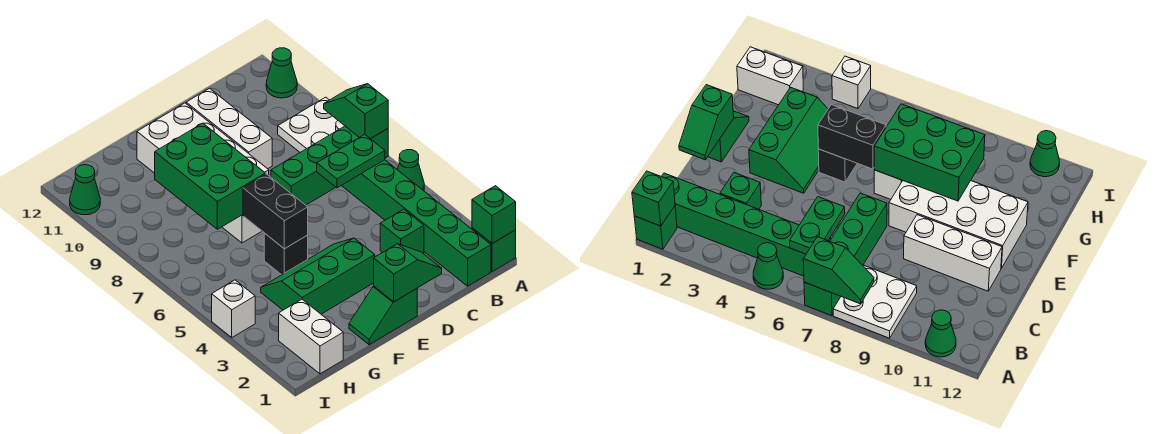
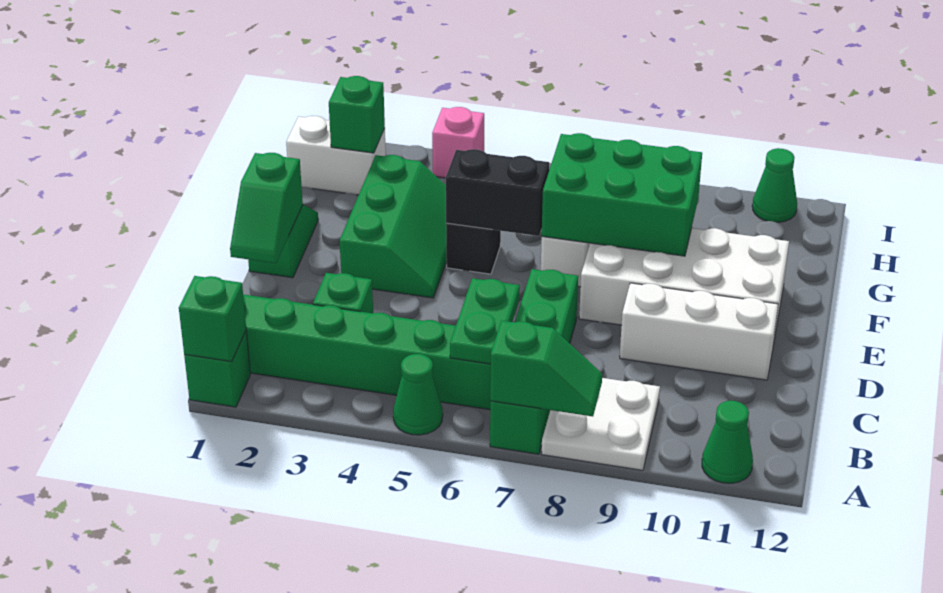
none -> green 1x1 brick [329,76,385,153]
white 1x1 brick [212,280,255,337] -> pink 1x1 brick [432,107,484,178]

